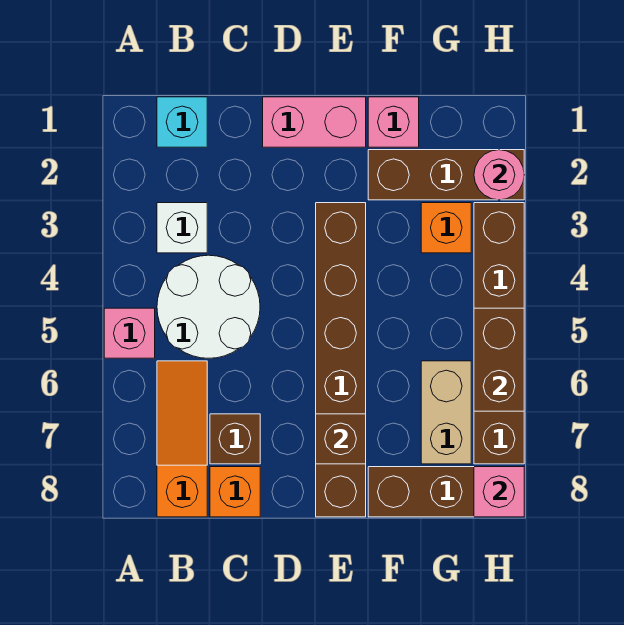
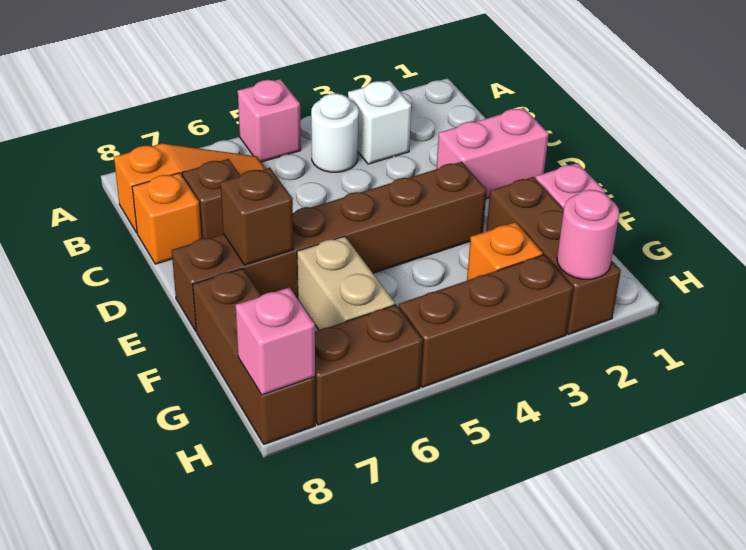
cyan 1x1 brick [157,97,207,147] -> none
white 2x2 round brick [157,255,260,358] -> white 1x1 round brick [311,93,359,172]
pink 1x2 brick [263,97,366,147] -> pink 1x2 brick turned to [436,108,549,198]
tan 1x2 brick [421,361,471,464] -> tan 1x2 brick turned to [297,236,395,330]
brown 1x2 brick [474,308,524,411] -> none

